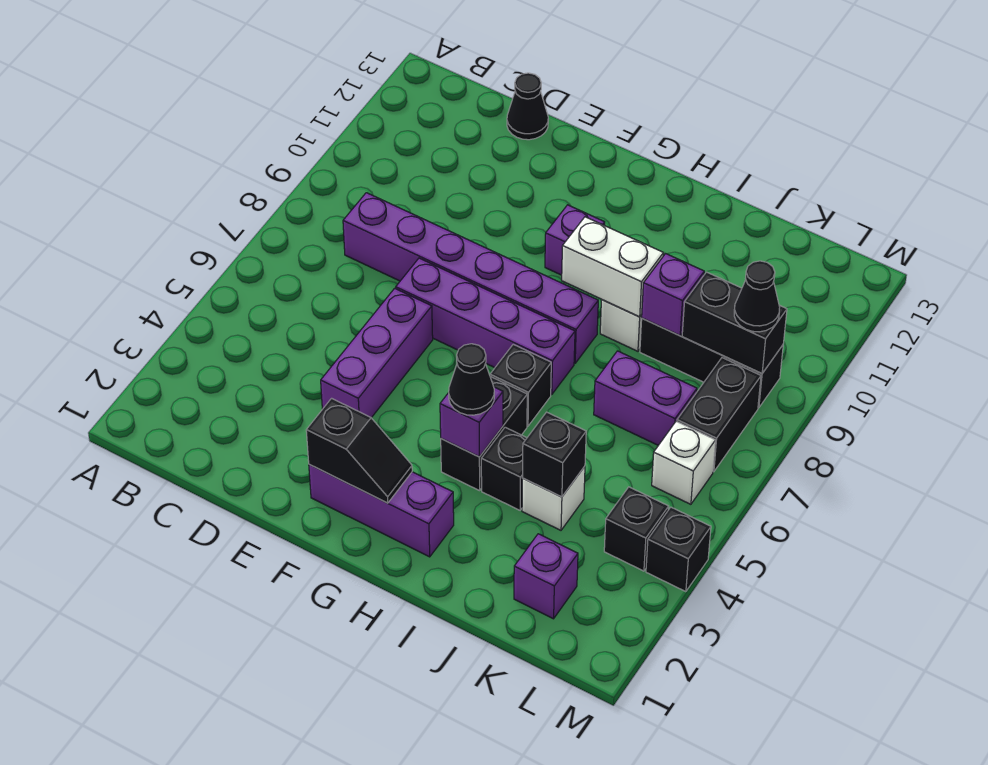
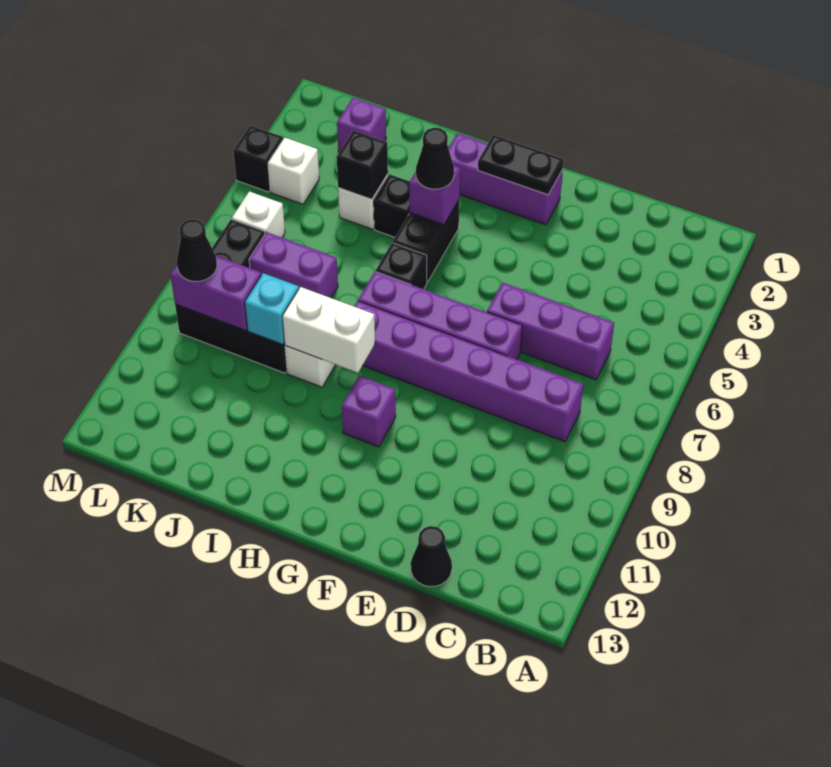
purple 1x3 brick [321,288,433,418] -> purple 1x3 brick turned to [487,283,614,380]
black 1x2 slope [306,398,412,503] -> black 1x2 plate [478,135,563,195]
purple 1x1 brick [642,254,704,336] -> cyan 1x1 brick [245,273,299,345]
black 1x2 brick [682,272,787,374] -> purple 1x2 brick [170,256,261,331]
black 1x1 brick [604,487,669,571] -> white 1x1 brick [268,138,319,204]

